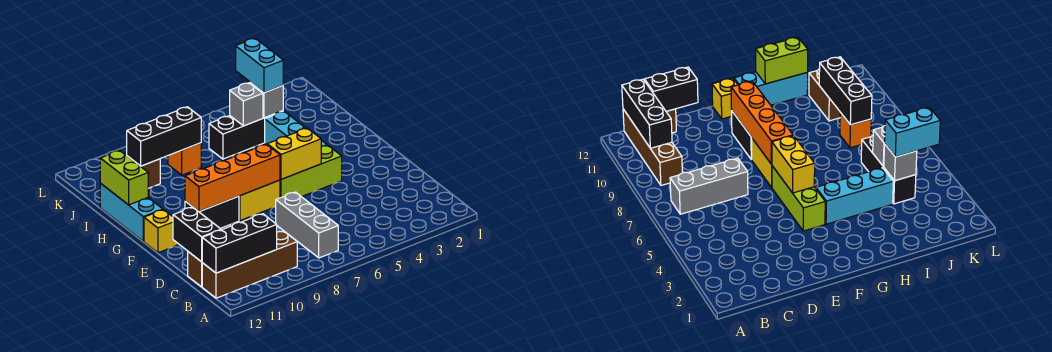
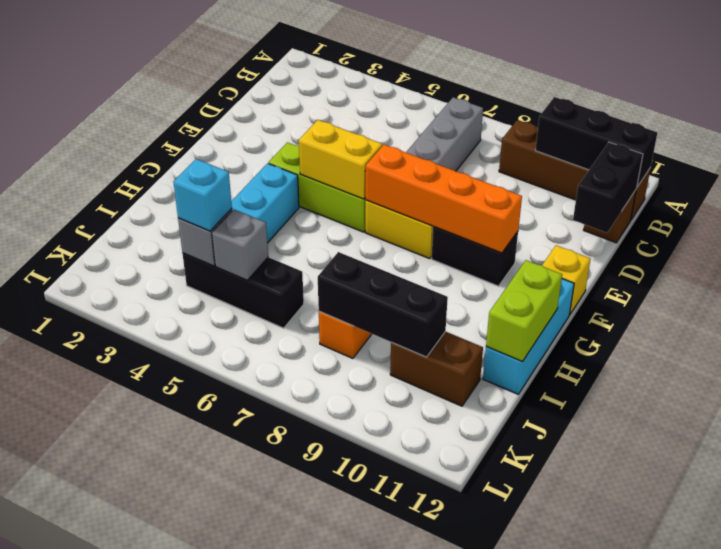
cyan 1x2 brick [236,38,283,93] -> cyan 1x1 brick [173,159,232,231]

